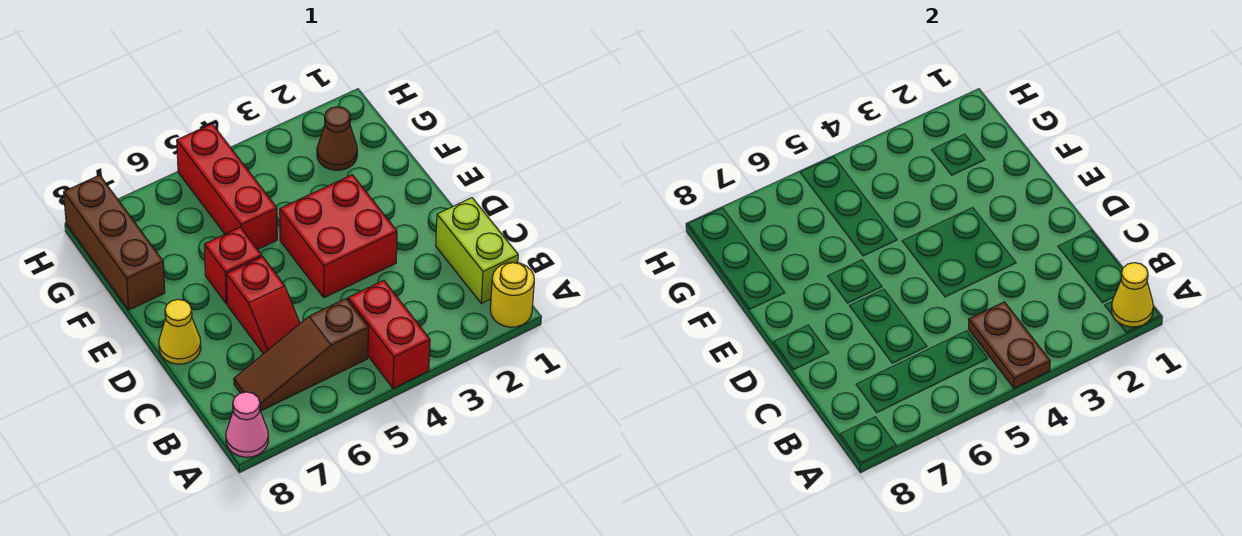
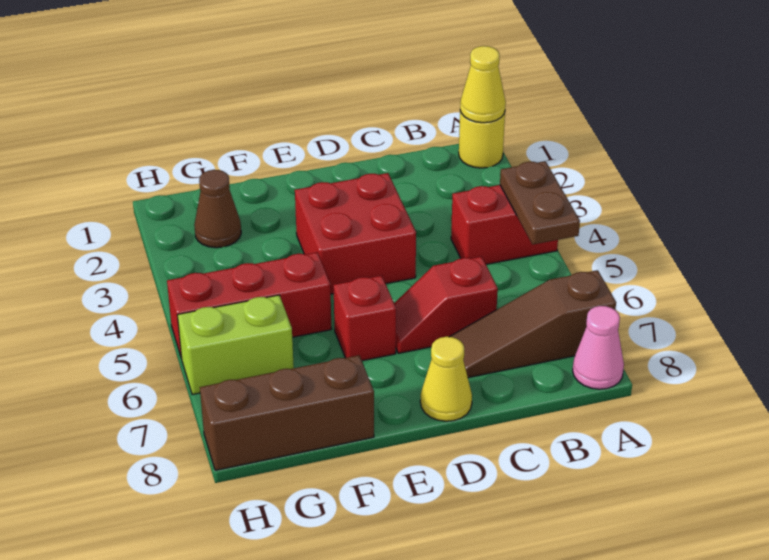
brown 1x2 plate [969,302,1050,388] -> brown 1x2 plate turned to [500,161,580,244]
lime 1x2 brick [436,198,518,303] -> lime 1x2 brick moved to [178,295,294,395]
brown 1x3 slope [234,299,368,411] -> brown 1x3 slope turned to [450,270,616,378]
red 1x2 slope [227,257,300,354] -> red 1x2 slope turned to [394,257,498,353]

